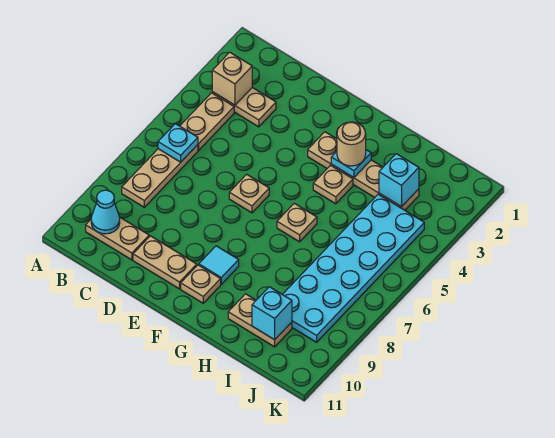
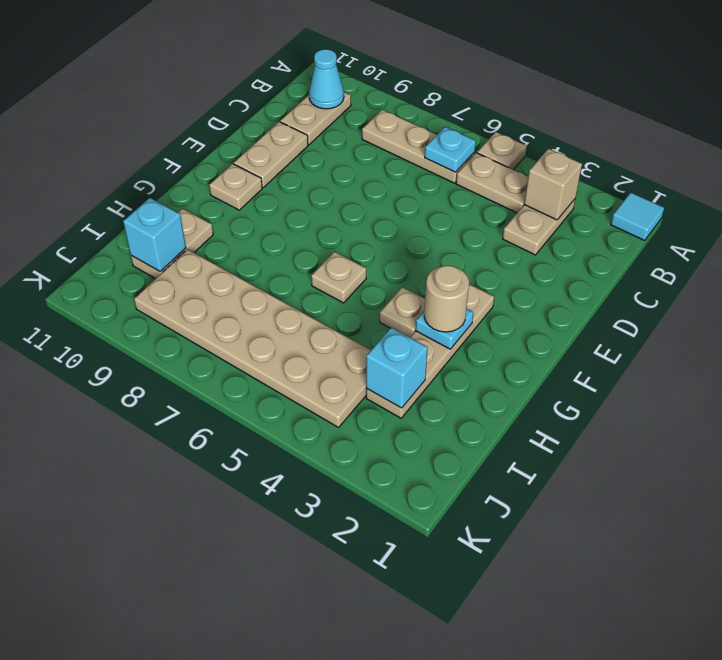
tan 1x1 plate [229,174,269,213] -> tan 1x1 plate moved to [477,132,527,170]
cyan 1x1 tile [199,246,239,284] -> cyan 1x1 tile moved to [611,192,664,240]
cyan 2x6 plate [282,194,424,342] -> tan 2x6 plate [134,249,371,427]

